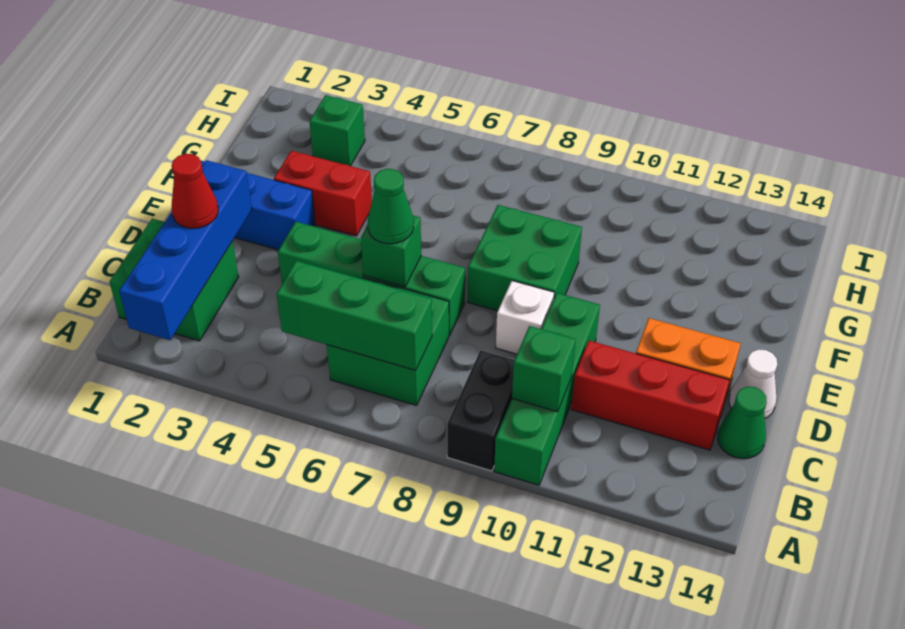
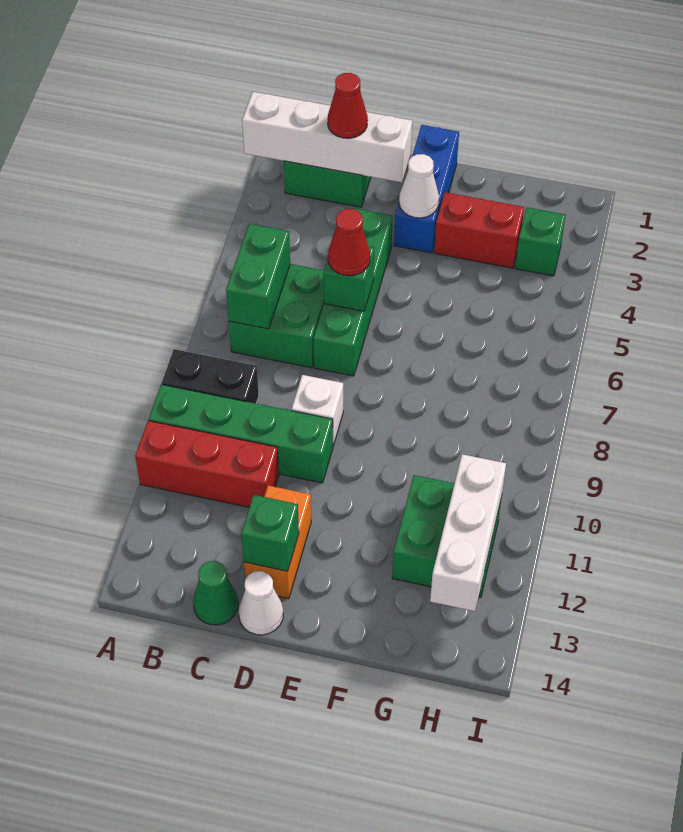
blue 1x4 brick [119,160,252,340] -> white 1x4 brick [242,92,412,182]
green 1x3 brick [277,261,432,370] -> green 1x2 brick [226,224,290,329]
green 1x1 brick [512,326,576,412] -> green 1x1 brick moved to [241,495,299,571]
red 1x3 brick [571,341,729,450] -> red 1x3 brick turned to [135,421,279,507]
green 1x1 cone [368,169,414,244] -> red 1x1 cone [328,209,370,276]
none -> white 1x1 cone [399,154,439,218]
green 2x2 brick [468,205,582,311] -> green 2x2 brick moved to [392,475,502,597]
red 1x2 brick [274,151,372,236] -> red 1x2 brick turned to [434,192,524,268]
none -> white 1x3 brick [430,454,506,611]

